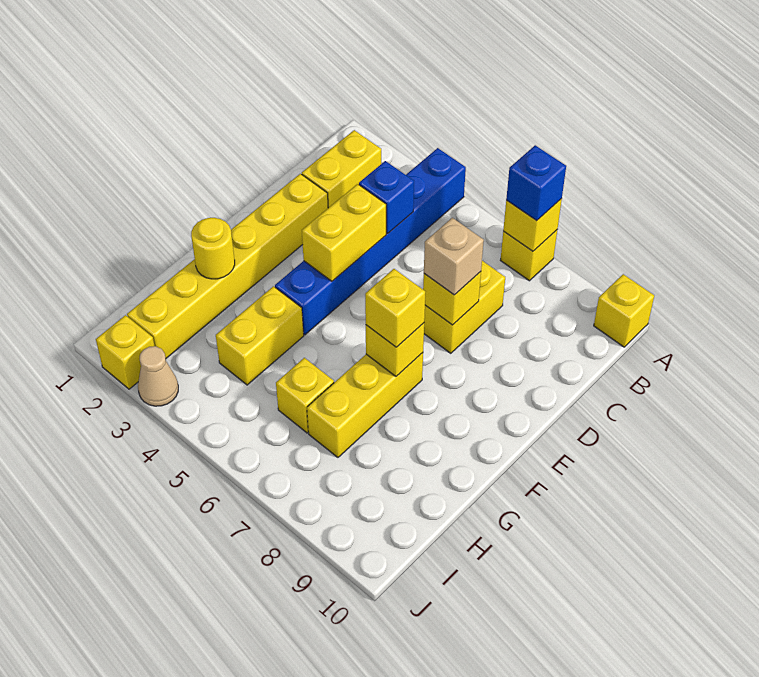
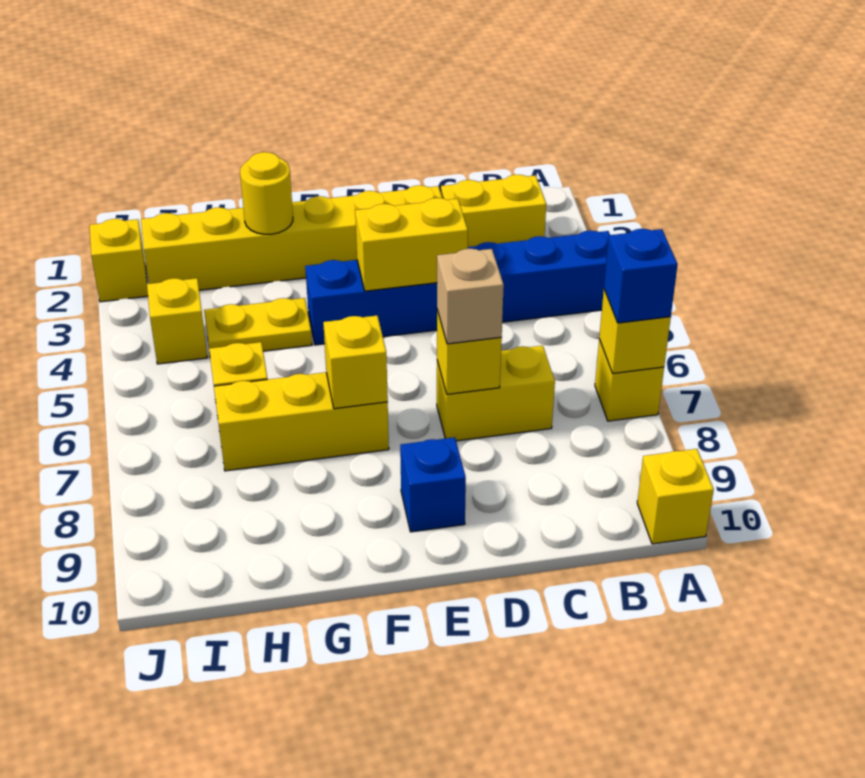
blue 1x1 brick [359,161,414,233] -> blue 1x1 brick moved to [400,437,466,532]
yellow 1x1 brick [365,269,425,347] -> yellow 1x1 brick moved to [147,278,208,364]
yellow 1x2 brick [216,286,304,385] -> yellow 1x2 plate [204,298,312,351]
tan 1x1 cone [138,346,178,406] -> none

